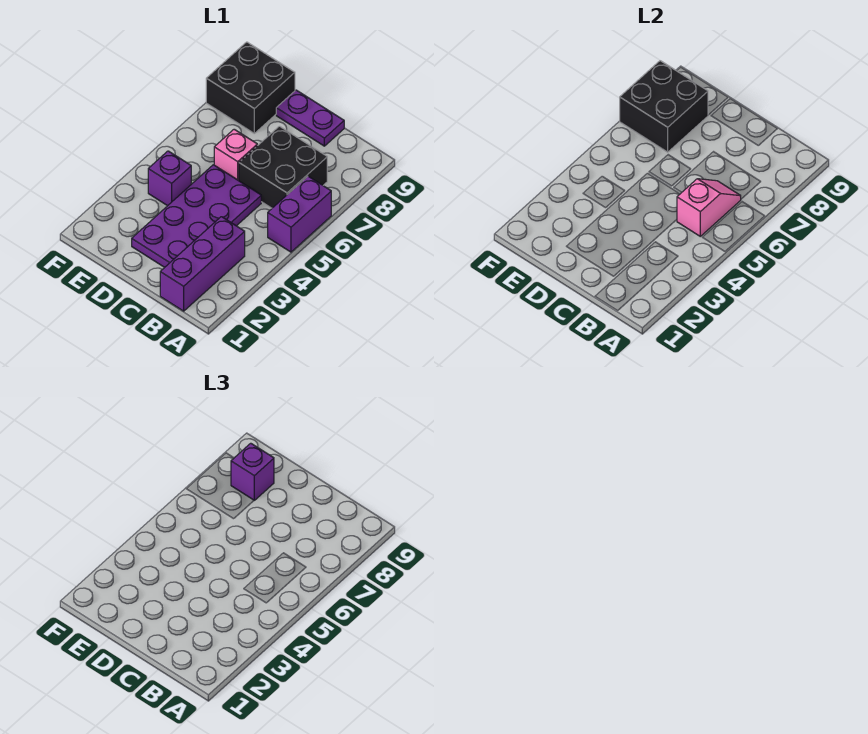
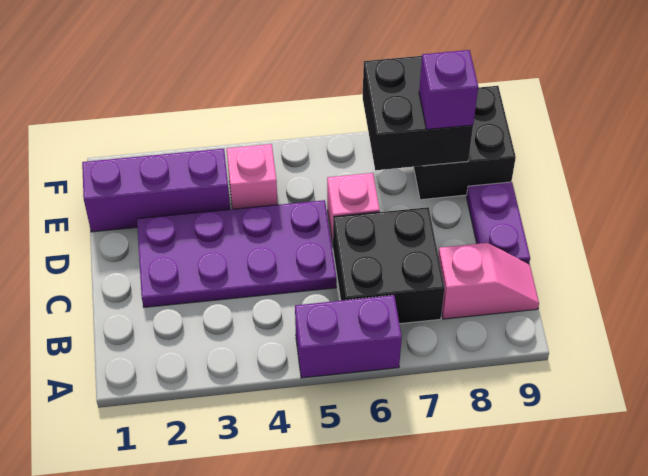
purple 1x3 brick [160,217,245,311] -> purple 1x3 brick moved to [82,149,230,232]
pink 1x2 slope [677,179,741,236] -> pink 1x2 slope moved to [438,243,539,319]
purple 1x1 brick [148,151,191,206] -> pink 1x1 brick [227,144,278,209]

